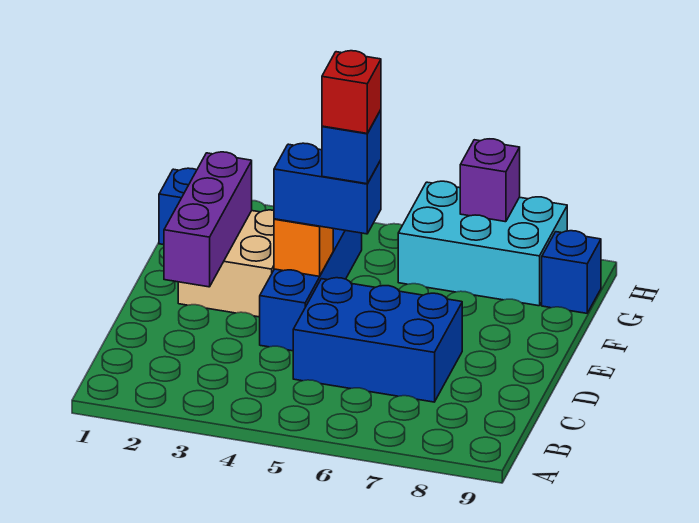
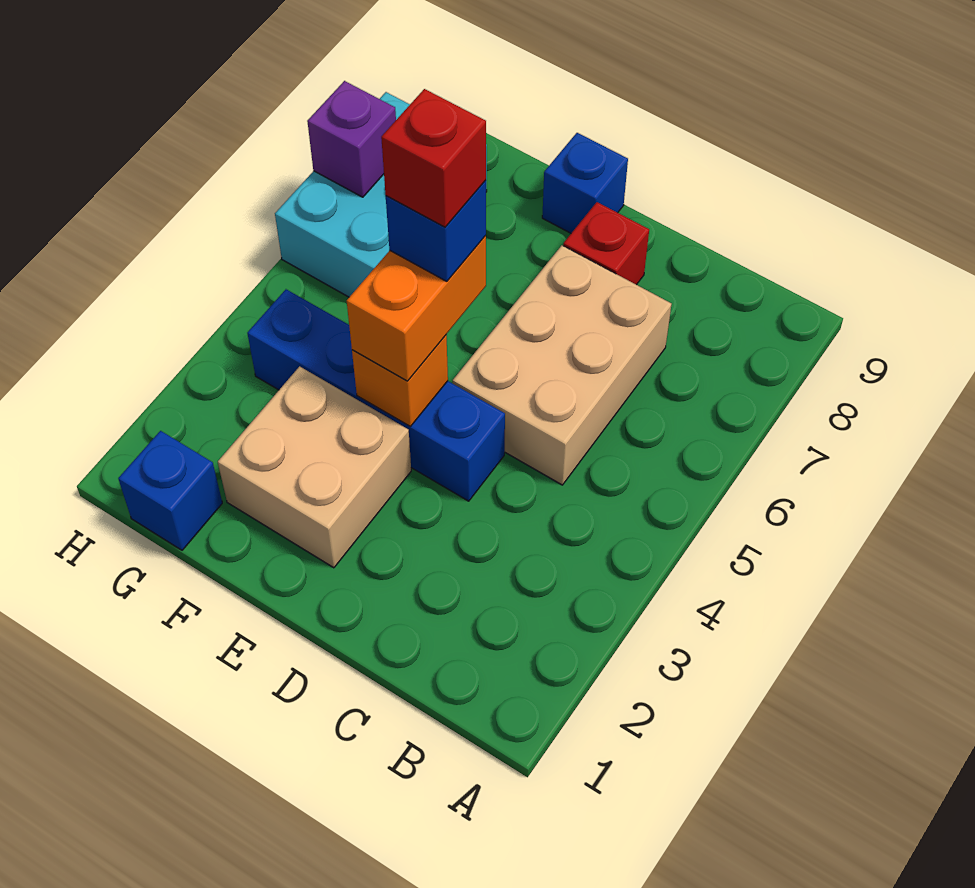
blue 2x3 brick [293,278,462,402] -> tan 2x3 brick [453,245,672,485]
purple 1x3 brick [164,152,252,287] -> none
none -> red 1x1 brick [563,202,649,285]
blue 1x2 brick [274,143,381,234] -> orange 1x2 brick [347,236,486,381]
blue 1x1 brick [542,231,601,313] -> blue 1x1 brick moved to [542,133,628,233]

